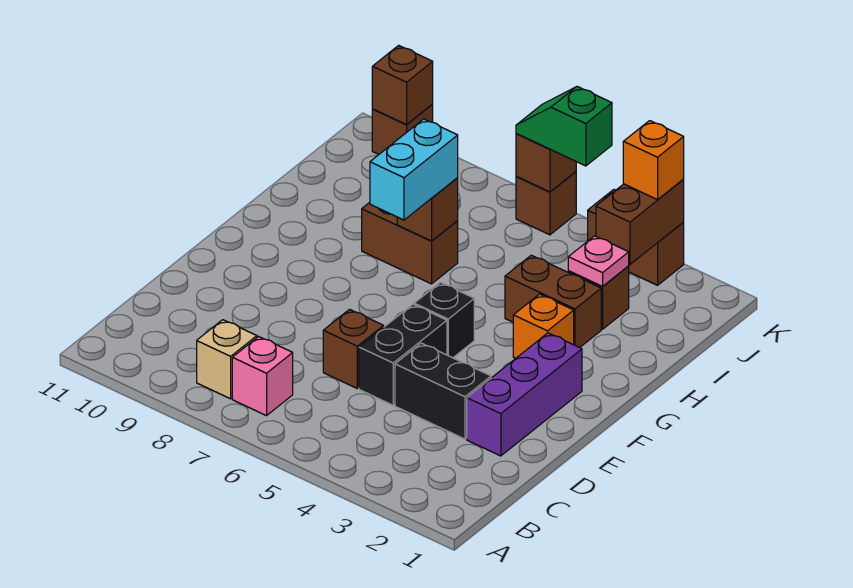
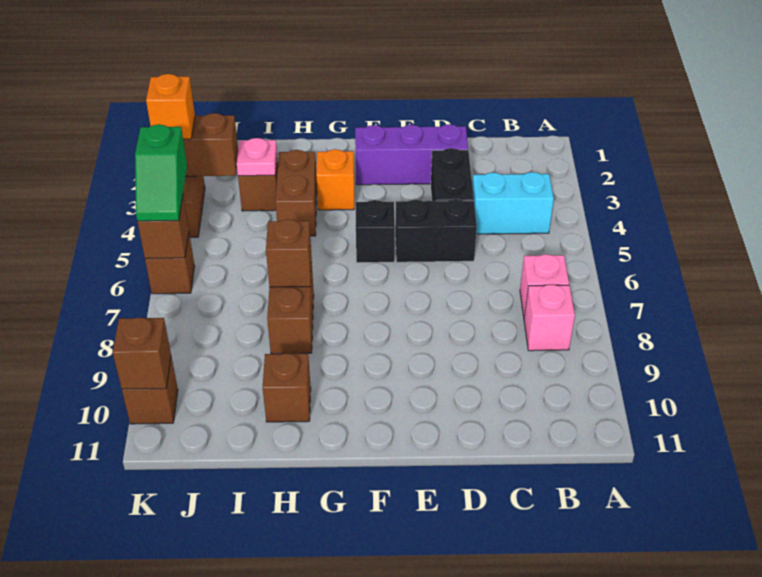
tan 1x1 brick [197,320,257,399] -> pink 1x1 brick [524,285,575,351]
brown 1x1 brick [323,310,384,388] -> brown 1x1 brick moved to [263,353,311,422]
cyan 1x2 brick [370,119,458,220] -> cyan 1x2 brick moved to [472,172,554,234]

